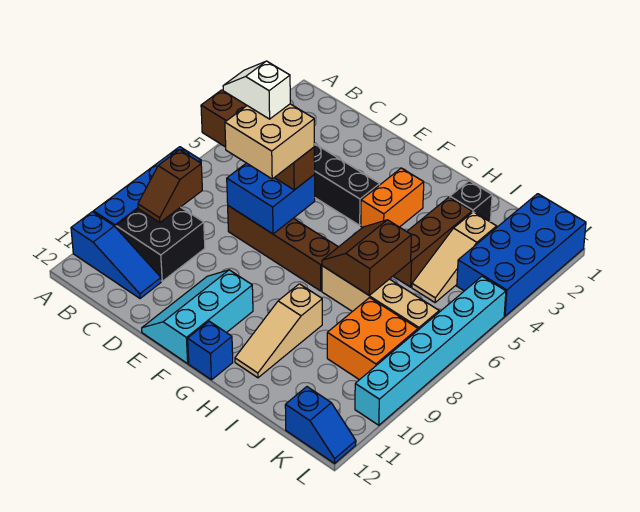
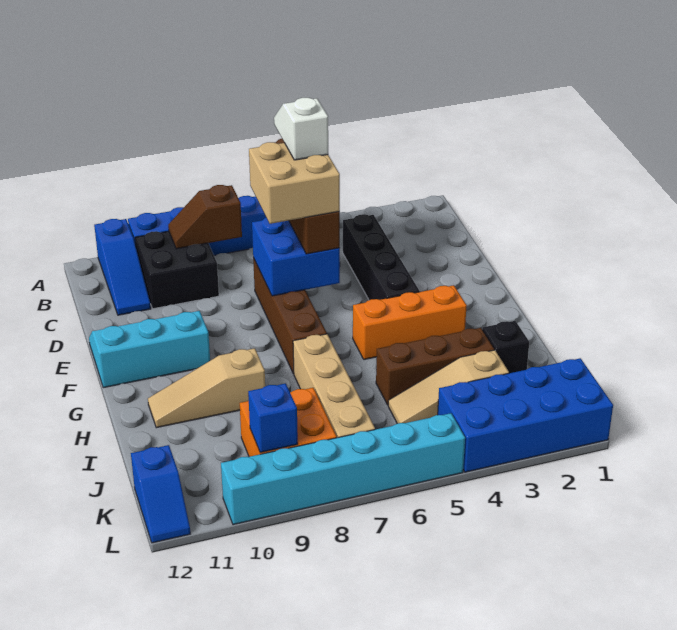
orange 1x2 brick [361,168,424,227] -> orange 1x3 brick [353,285,467,360]
blue 1x1 brick [188,321,233,380] -> blue 1x1 brick moved to [248,383,298,453]
brown 2x2 slope [322,220,411,295] -> none

